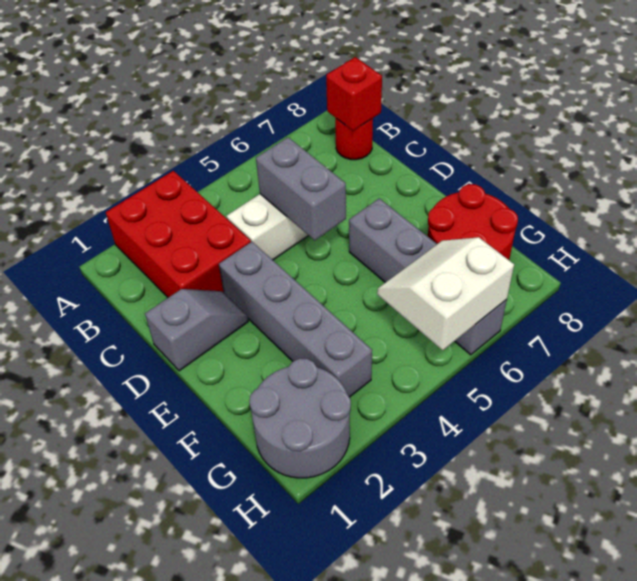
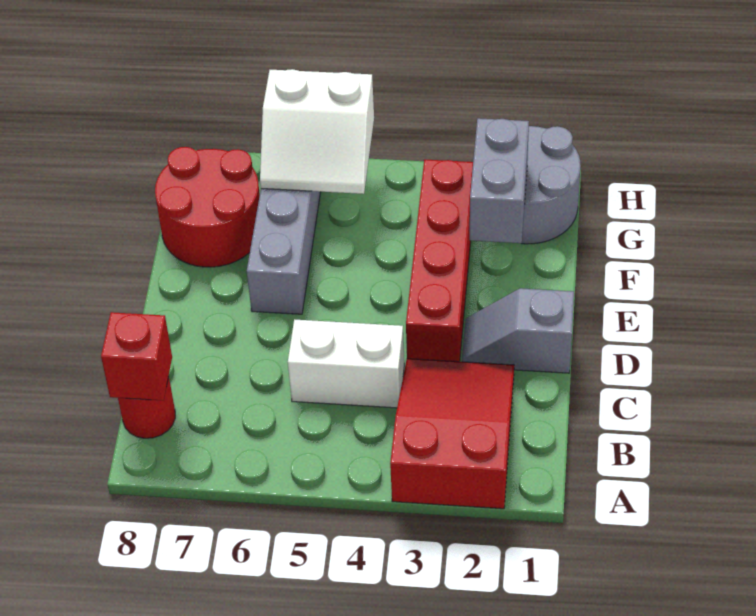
red 2x3 brick [106,171,251,298] -> red 2x3 slope [390,359,514,509]
grey 1x2 brick [256,137,346,240] -> grey 1x2 brick moved to [470,118,529,243]
grey 1x4 brick [219,242,372,397] -> red 1x4 brick [406,159,473,362]

